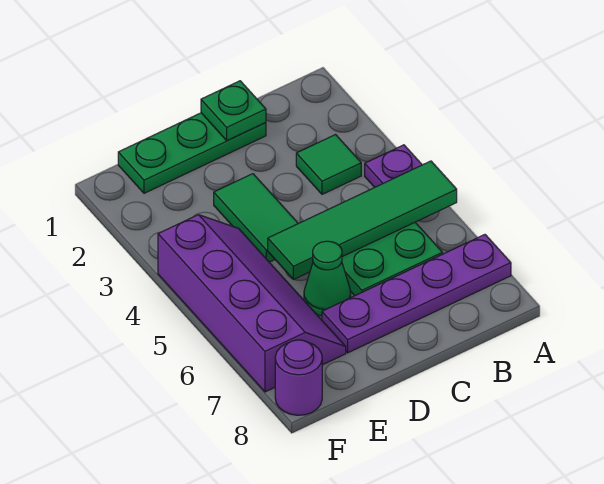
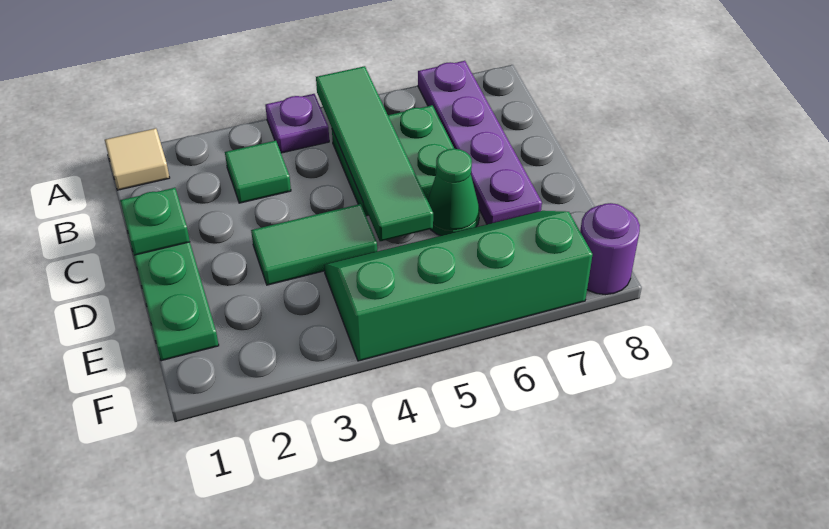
none -> tan 1x1 tile [105,128,170,190]
purple 2x4 slope [158,215,346,392] -> green 2x4 slope [324,211,593,361]

